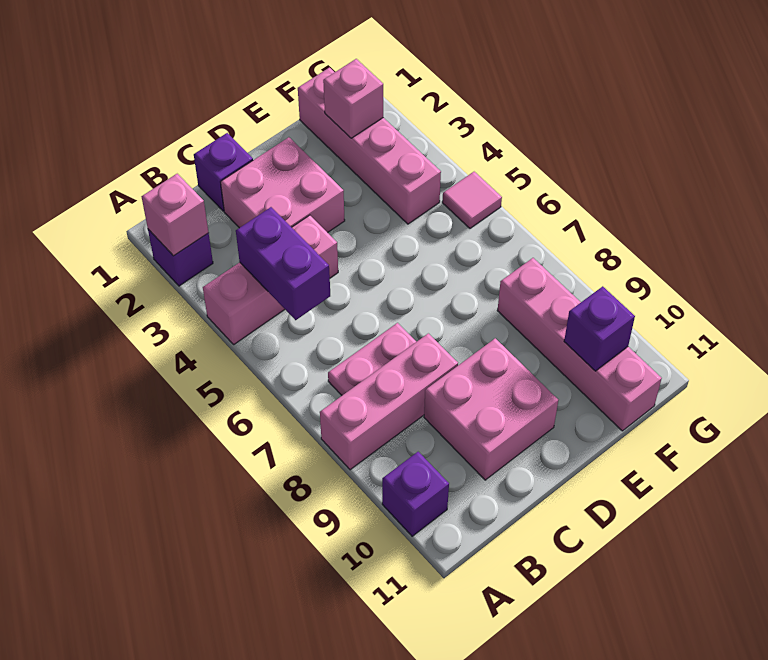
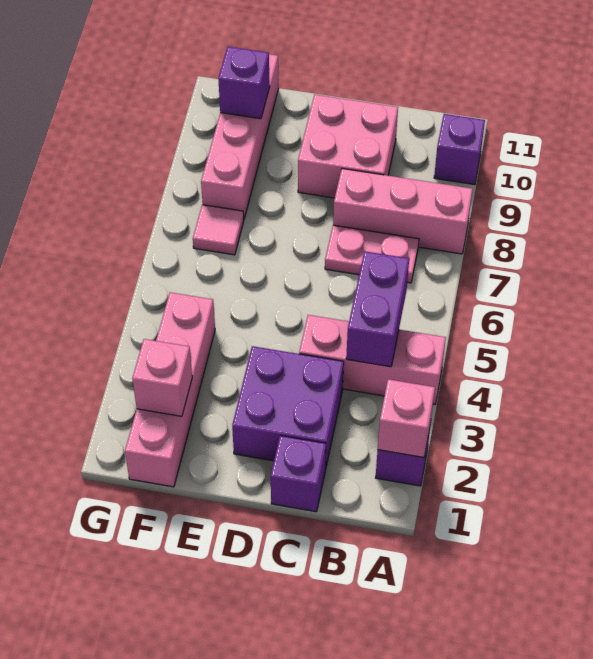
pink 2x2 brick [221,137,345,233] -> purple 2x2 brick [232,346,344,469]
pink 1x1 tile [442,172,502,228] -> pink 1x1 tile moved to [193,205,244,255]

